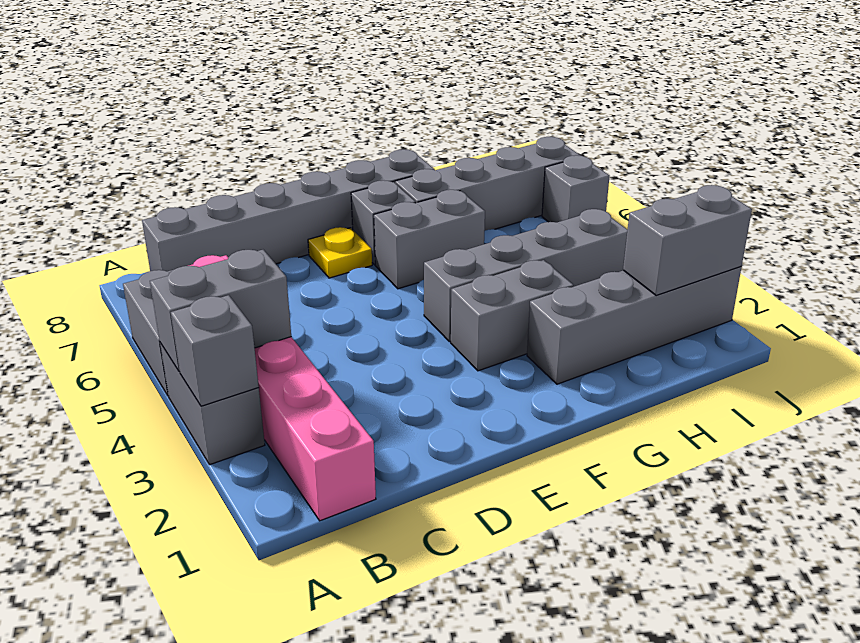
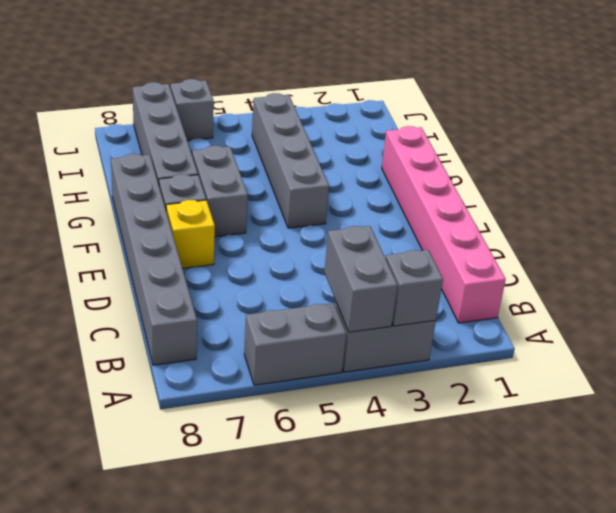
pink 1x6 brick [189,255,376,521] -> pink 1x6 brick turned to [382,126,506,323]
yellow 1x1 plate [308,227,372,278] -> yellow 1x1 brick [166,200,215,268]
grey 1x2 brick [451,260,574,371] -> none
grey 1x4 brick [527,267,741,384] -> none
grey 1x2 brick [623,185,752,296] -> none

